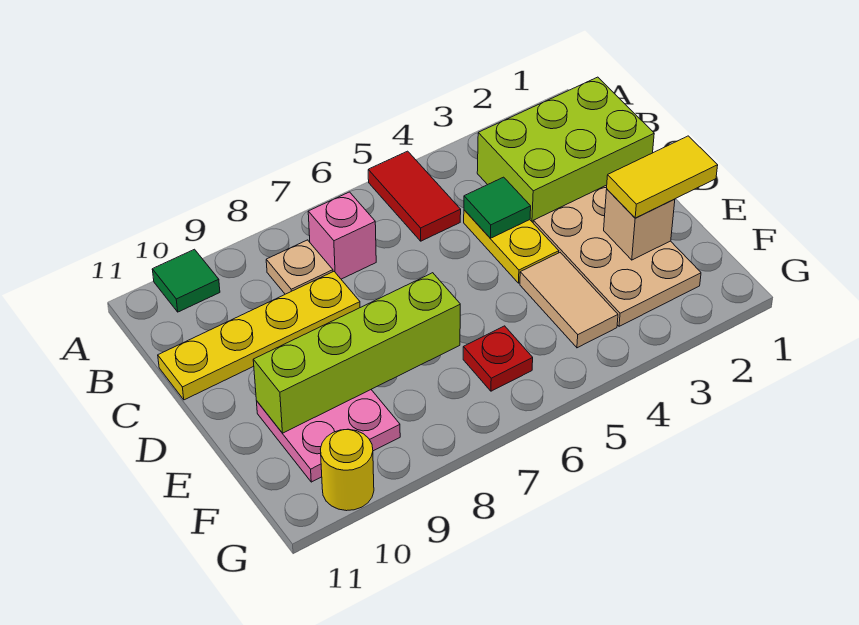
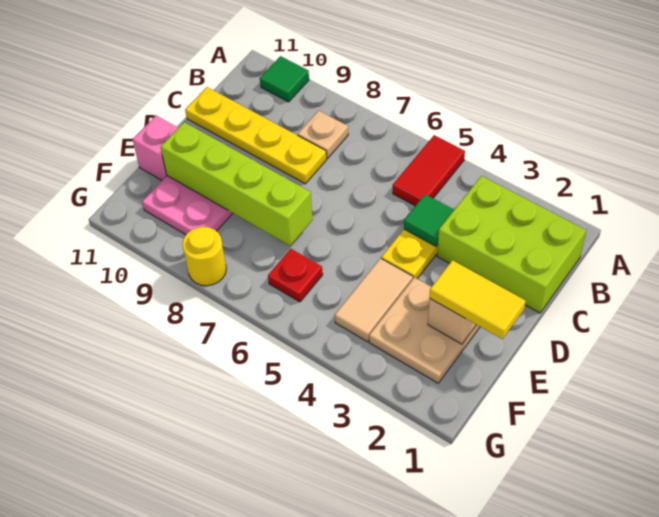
pink 1x1 brick [308,192,376,279] -> pink 1x1 brick moved to [133,116,178,180]
tan 2x3 plate [533,185,701,326] -> tan 2x2 plate [369,278,480,383]
yellow 1x1 round brick [321,429,374,511] -> yellow 1x1 round brick moved to [182,227,226,286]

